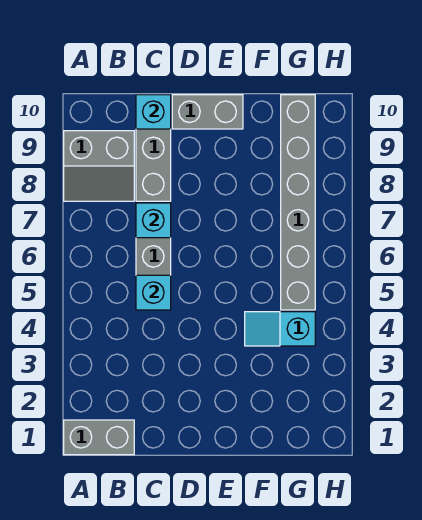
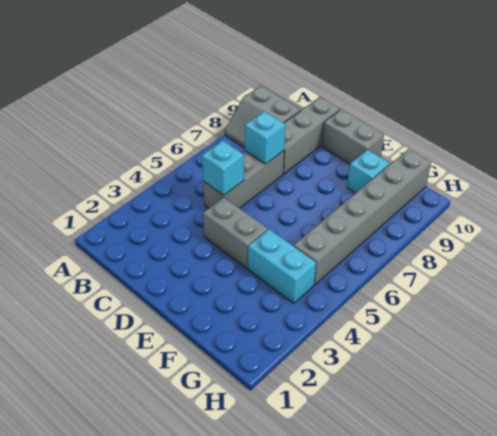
grey 1x2 brick [64,420,134,455] -> grey 1x2 brick moved to [203,197,268,268]
cyan 1x1 brick [136,95,171,129] -> cyan 1x1 brick moved to [347,150,390,193]
cyan 1x2 slope [245,312,315,346] -> cyan 1x2 brick [248,229,316,303]

